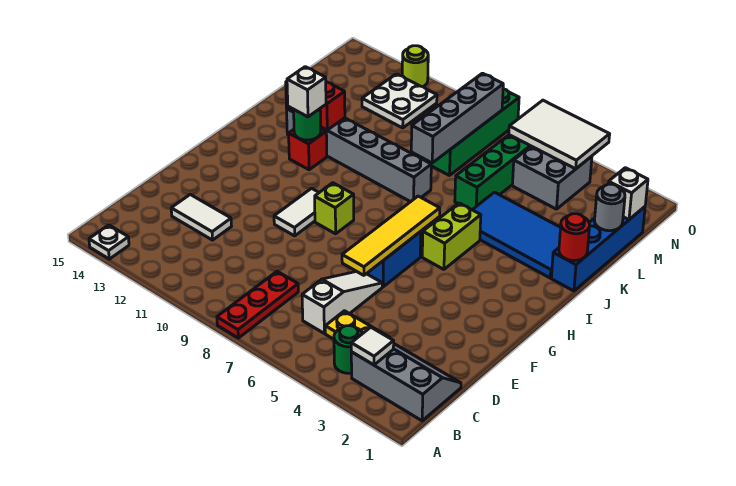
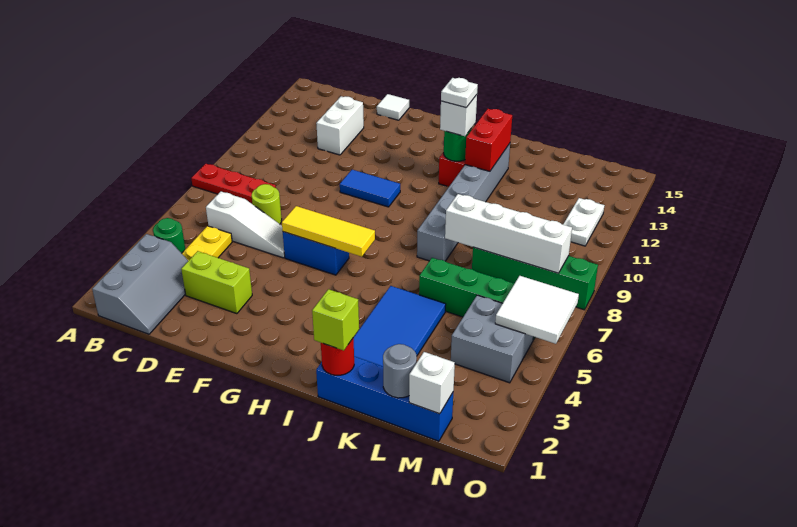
white 1x1 plate [89,225,129,259] -> white 1x1 plate moved to [441,78,478,108]
white 1x1 tile [351,327,394,365] -> white 1x1 tile moved to [377,94,409,120]
white 1x2 tile [171,195,231,240] -> white 1x2 brick [316,96,364,155]
yellow 1x4 tile [342,196,440,275] -> yellow 1x3 tile [282,206,375,257]
white 1x2 tile [274,188,319,236] -> blue 1x2 tile [340,170,400,207]
lime 1x1 brick [315,183,354,234] -> lime 1x1 brick moved to [312,289,359,350]
lime 1x2 brick [422,203,481,269] -> lime 1x2 brick moved to [181,251,252,314]
grey 1x4 brick [411,73,503,163] -> white 1x4 brick [445,194,572,273]
white 2x2 plate [362,74,437,128] -> white 1x2 plate [563,198,604,246]
white 2x3 tile [509,100,610,169] -> white 2x2 tile [495,276,579,344]
lime 1x1 round brick [402,46,428,87] -> lime 1x1 round brick moved to [252,184,282,224]

